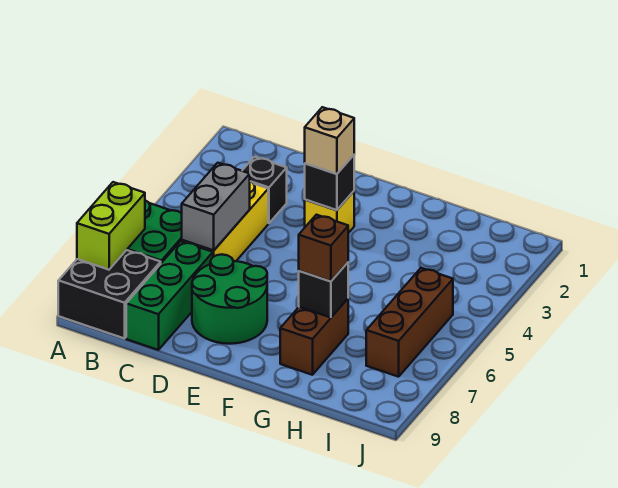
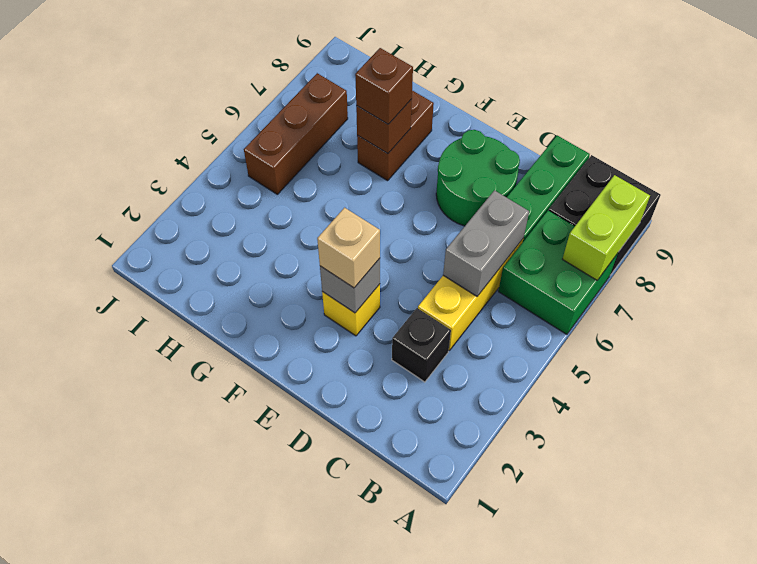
black 1x1 brick [305,155,354,210] -> grey 1x1 brick [320,258,380,313]
black 1x1 brick [299,263,348,318] -> brown 1x1 brick [356,99,412,154]

